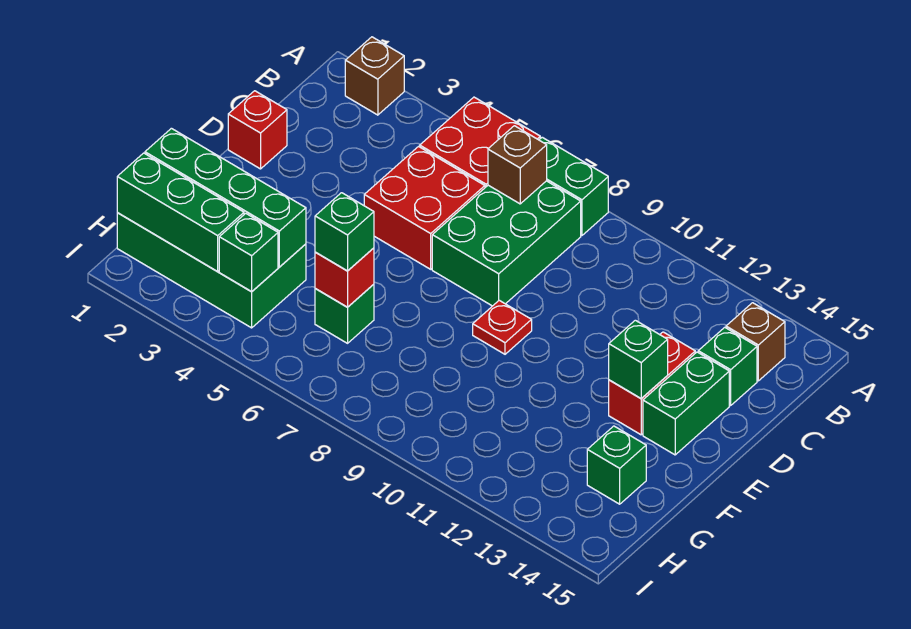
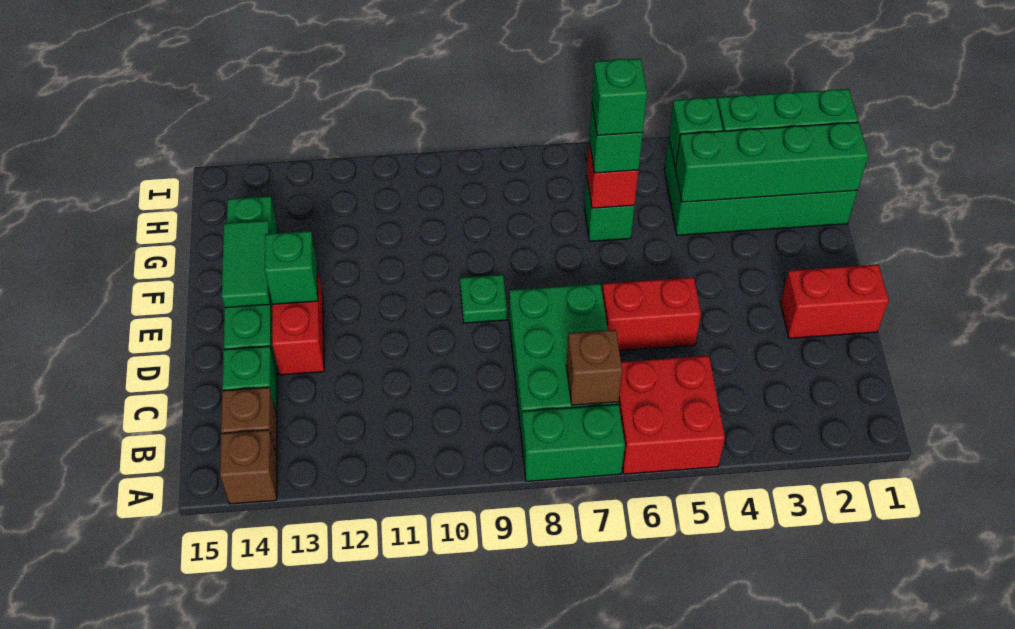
brown 1x1 brick [345,37,404,115] -> brown 1x1 brick moved to [220,430,277,504]
red 2x2 brick [364,147,485,269] -> red 1x2 brick [602,277,701,351]
red 1x1 brick [228,91,287,169] -> red 1x2 brick [780,265,889,338]
red 1x1 plate [473,300,532,354] -> green 1x1 plate [460,275,507,323]
none -> green 1x2 tile [222,220,271,308]
none -> green 1x1 brick [592,59,647,135]

